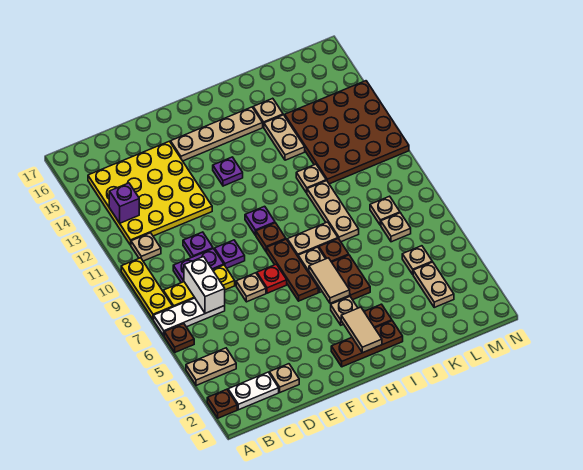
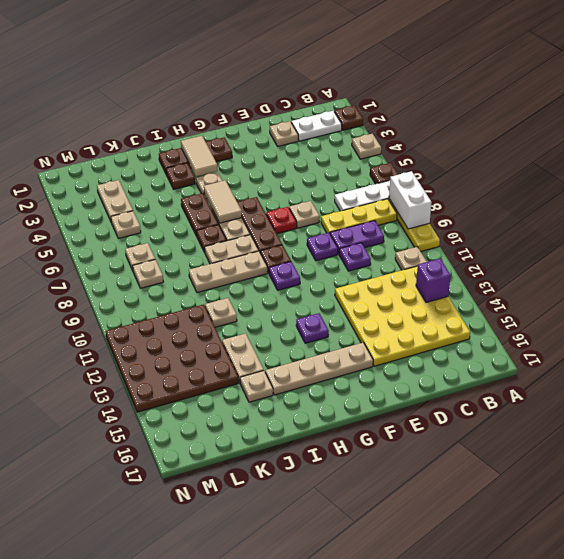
tan 1x2 plate [186,348,236,385] -> tan 1x1 plate [352,134,381,159]
white 1x2 brick [184,257,225,313] -> white 1x2 brick moved to [389,171,432,229]
tan 1x3 plate [307,181,359,242] -> tan 1x3 plate turned to [189,251,268,293]

